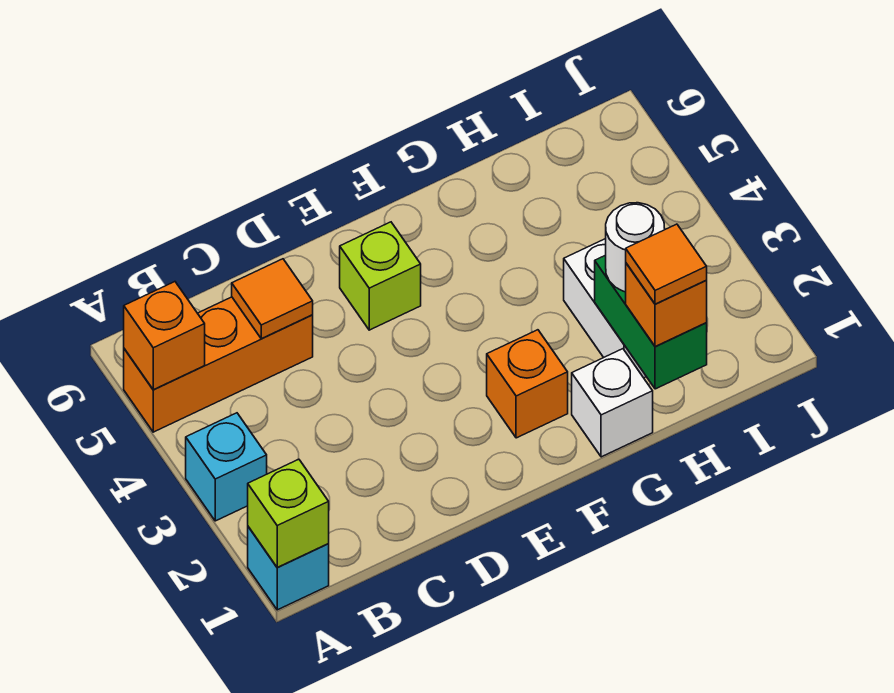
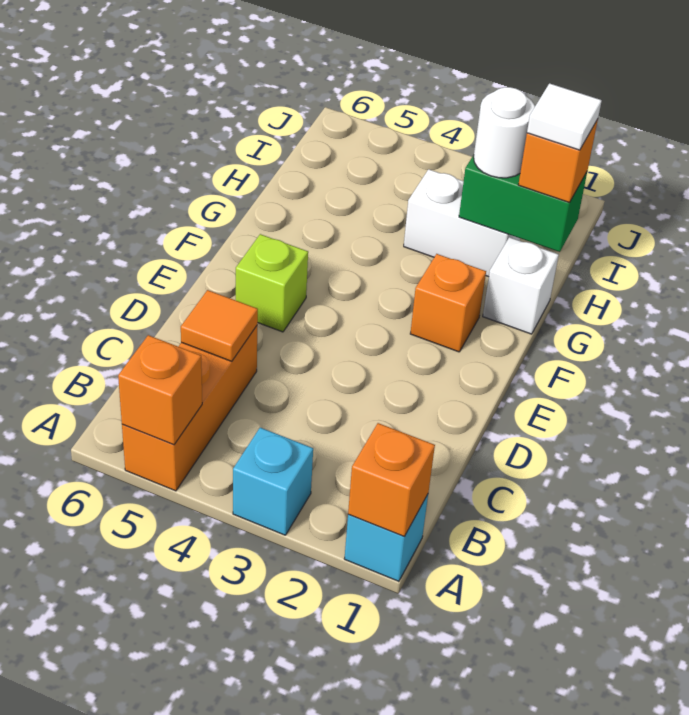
lime 1x1 brick [248,459,329,568] -> orange 1x1 brick [348,423,435,536]
orange 1x1 tile [626,224,707,304] -> white 1x1 tile [527,83,602,150]

